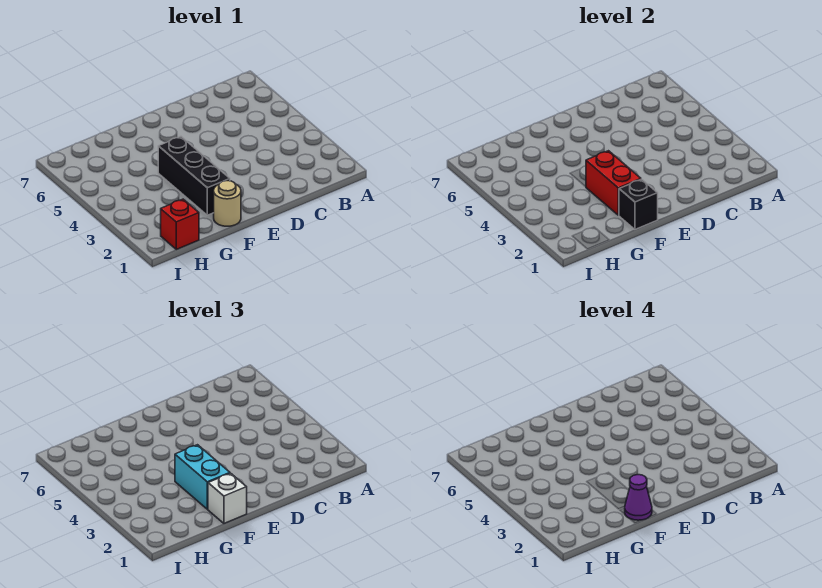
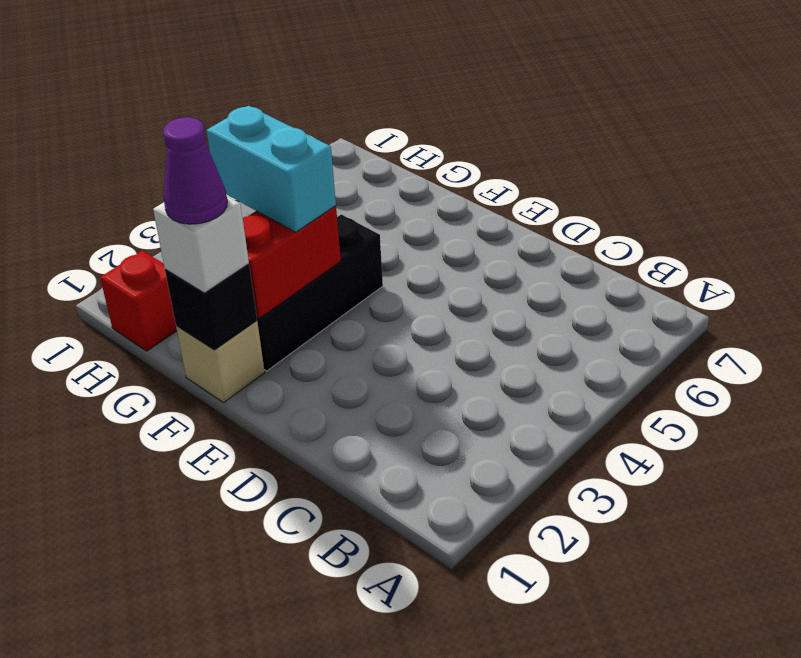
tan 1x1 round brick [214,181,241,226] -> tan 1x1 brick [176,321,265,402]
cyan 1x2 brick [175,445,230,509] -> cyan 1x2 brick turned to [207,106,336,232]

